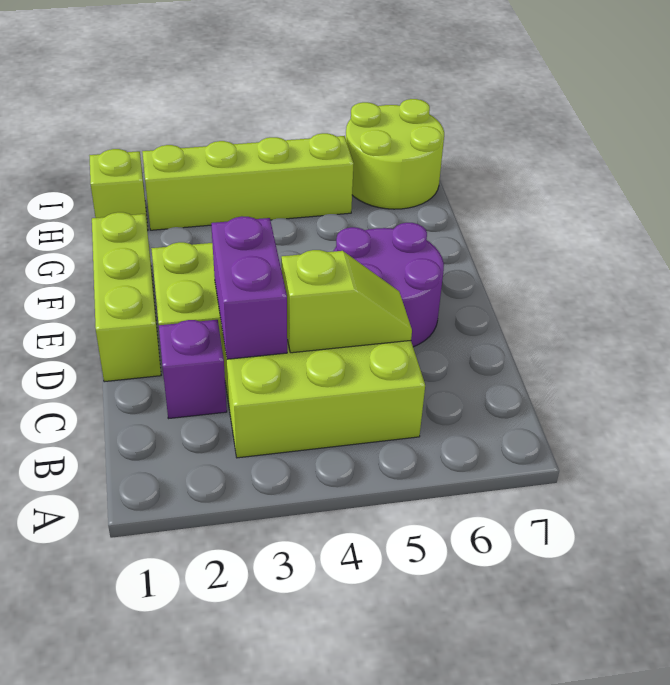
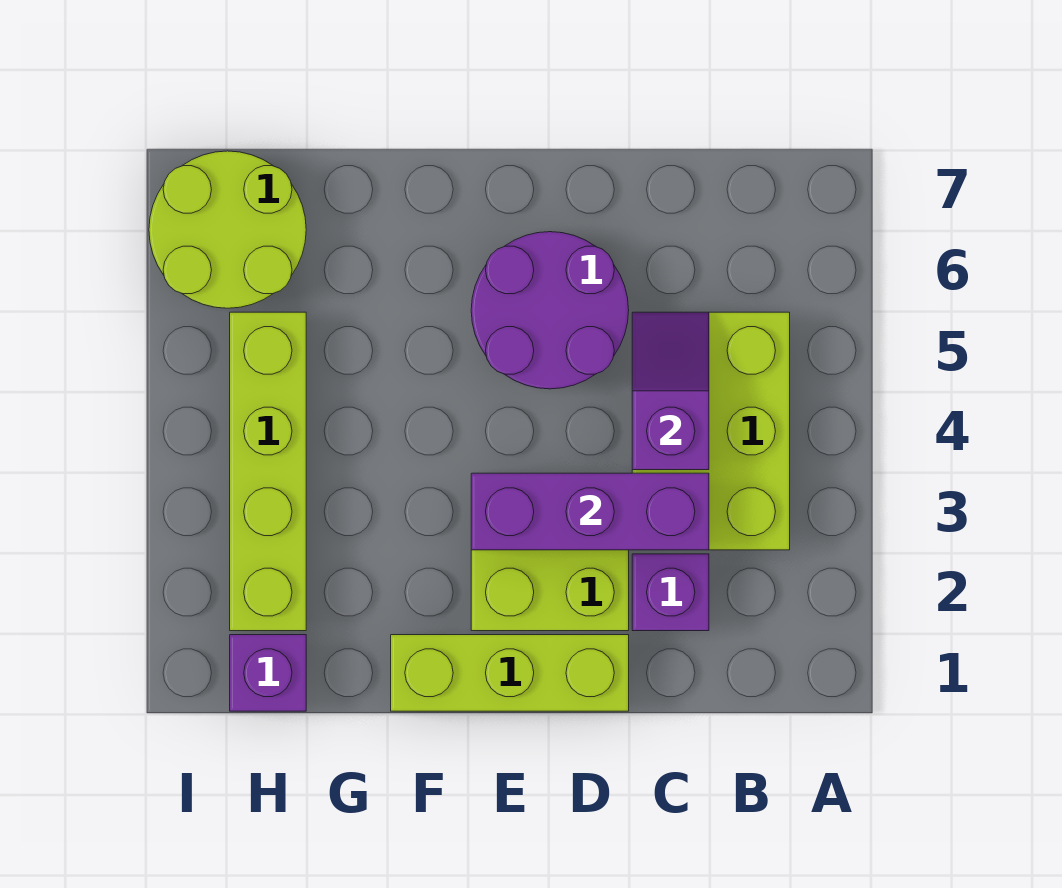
purple 1x2 brick [211,216,287,359] -> purple 1x3 brick [471,473,709,550]
lime 1x2 slope [281,250,412,353] -> purple 1x2 slope [632,312,709,470]
lime 1x1 brick [89,149,148,231] -> purple 1x1 brick [230,635,306,711]

